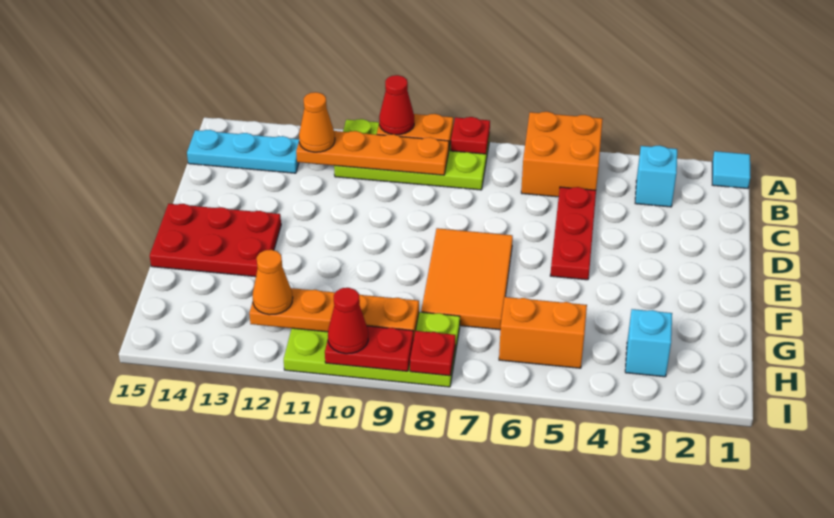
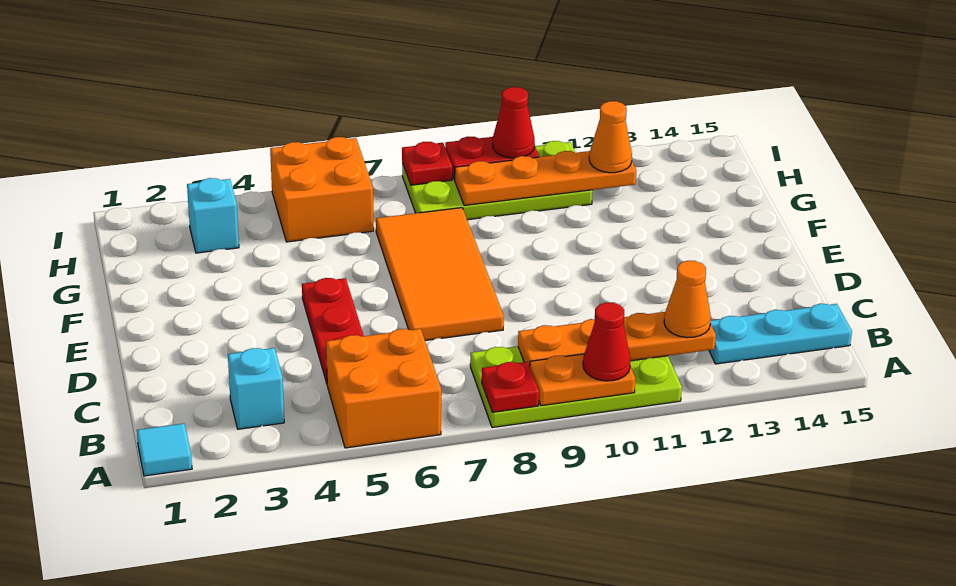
orange 2x3 tile [421,228,513,330] -> orange 2x4 tile [376,208,504,340]
red 2x3 plate [150,204,281,277] -> none
orange 1x2 brick [499,297,587,368] -> orange 2x2 brick [270,137,374,242]

